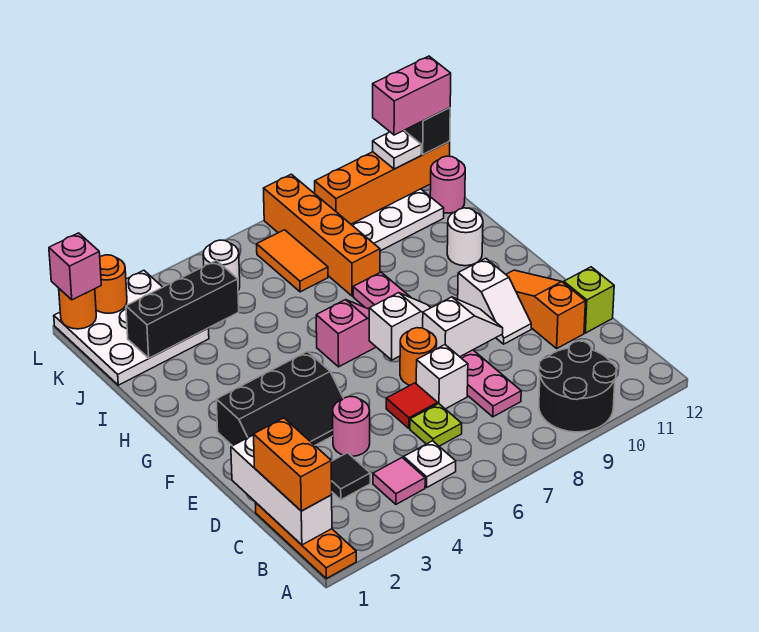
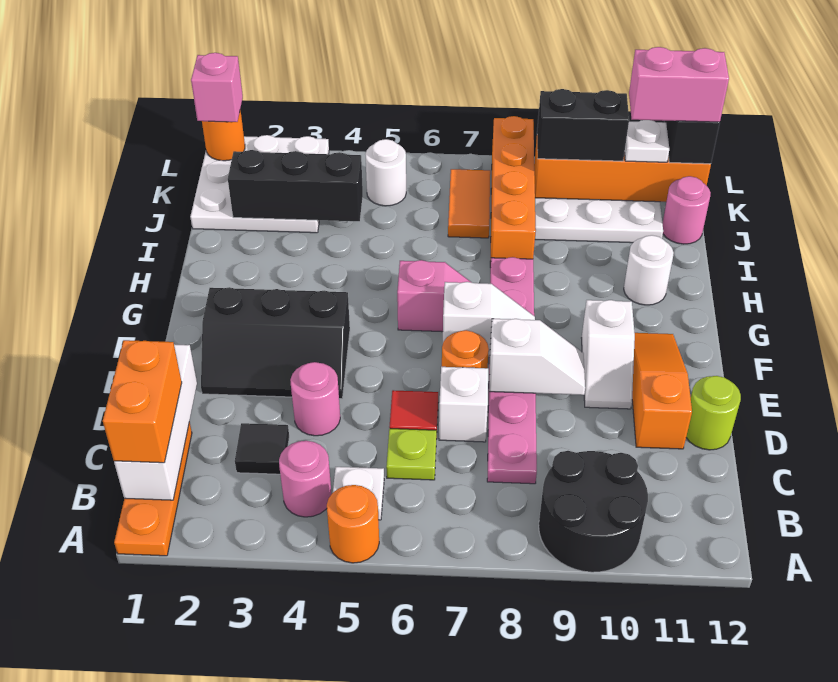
pink 1x1 tile [373,458,425,504] -> pink 1x1 round brick [279,441,332,517]
lime 1x1 brick [564,267,614,333] -> lime 1x1 round brick [686,376,741,450]
none -> black 1x2 brick [537,89,629,161]
orange 1x1 round brick [95,255,127,313] -> orange 1x1 round brick moved to [327,485,379,563]

